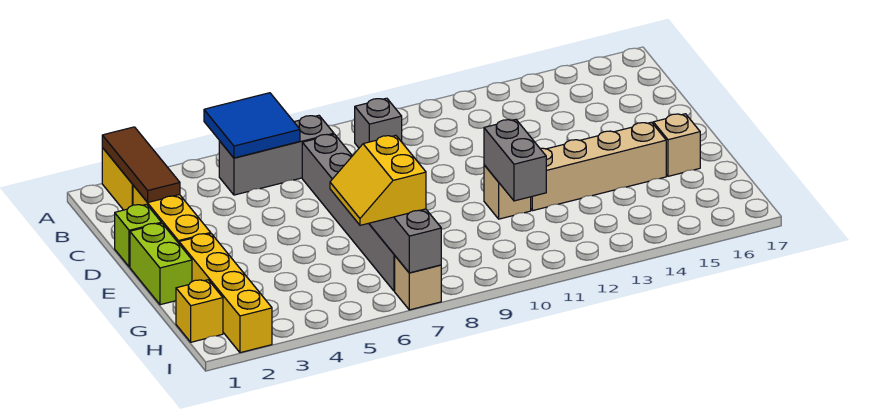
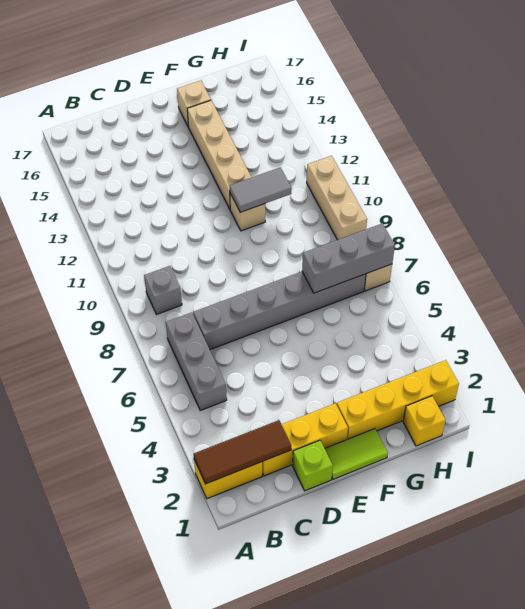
blue 2x2 tile [204,93,300,158] -> none
lime 1x2 brick [130,223,192,305] -> lime 1x2 tile [325,429,388,479]
grey 1x2 brick [484,120,546,201] -> grey 1x2 tile [230,167,292,212]
yellow 2x2 slope [330,136,426,225] -> none
none -> tan 1x3 brick [307,156,367,240]

